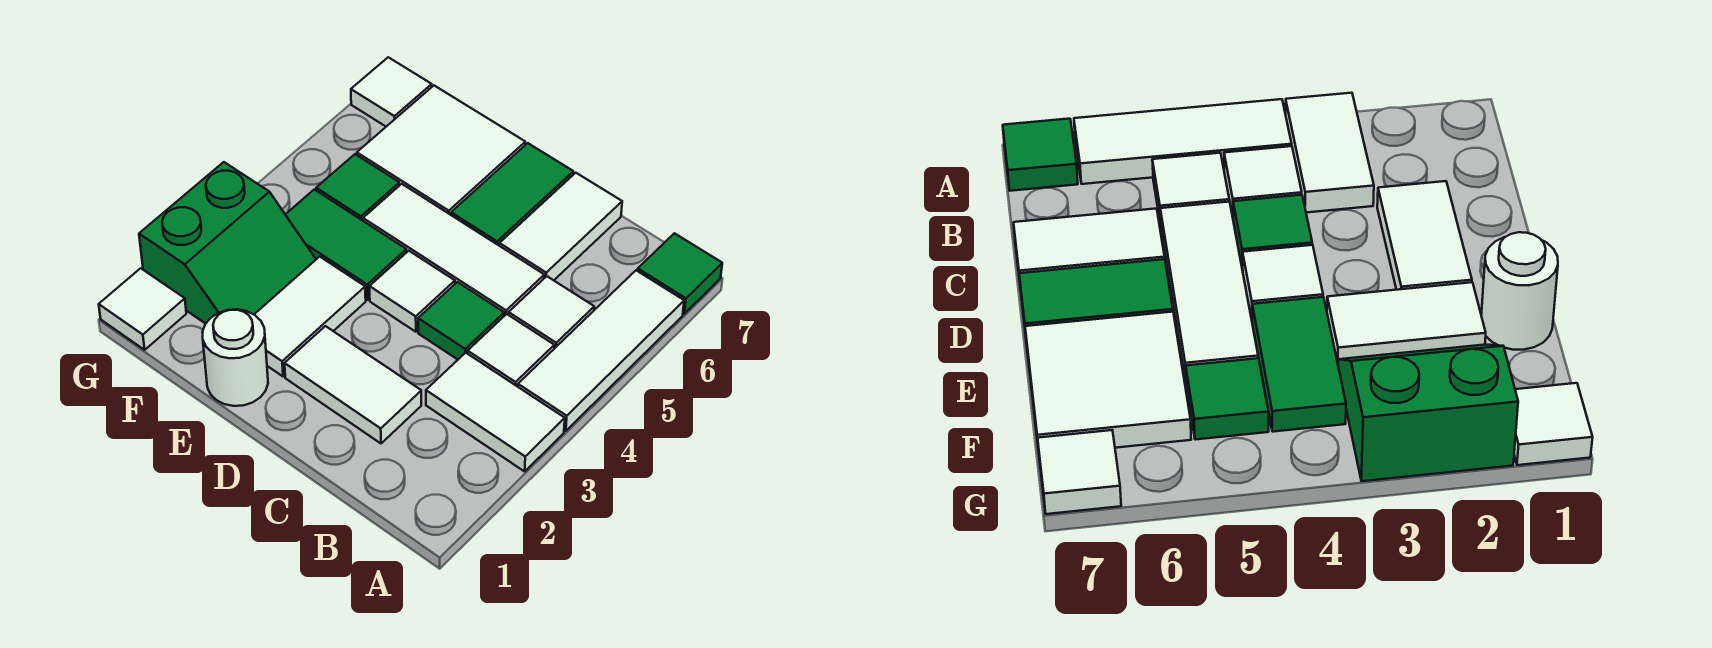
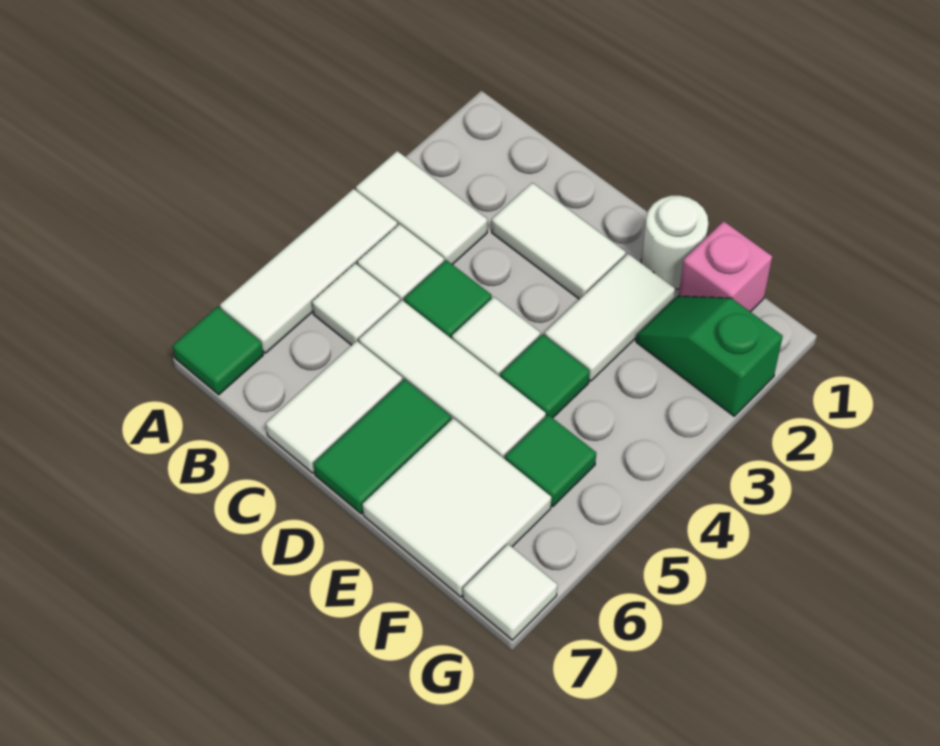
green 1x2 tile [285,190,407,300] -> green 1x1 tile [501,334,590,418]
none -> pink 1x1 brick [679,221,772,312]
green 2x2 slope [139,162,316,324] -> green 1x2 slope [636,296,783,416]
white 1x1 tile [99,268,186,350] -> none

